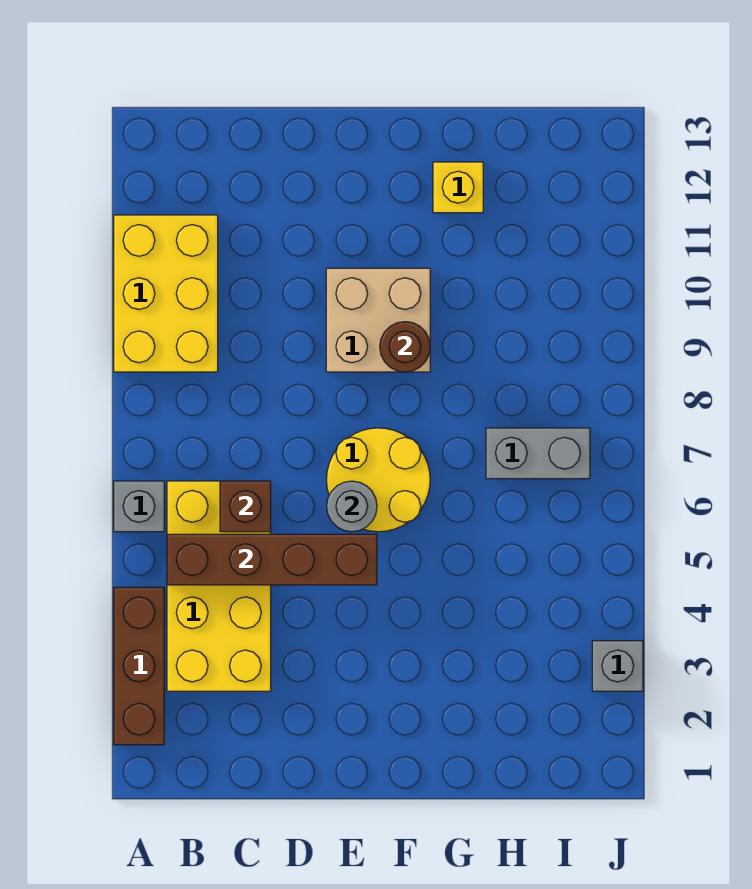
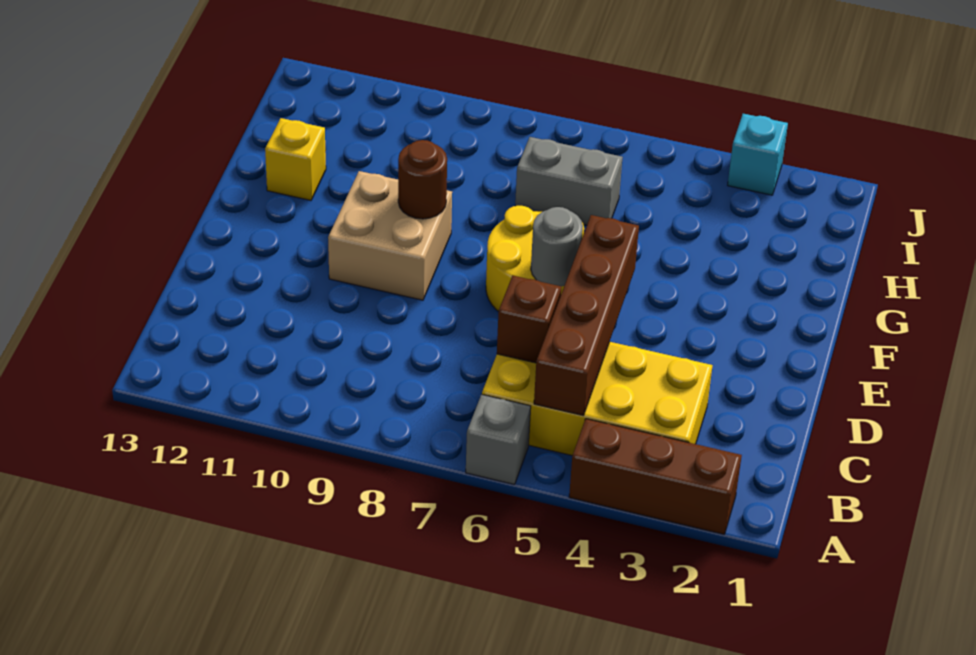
yellow 2x3 brick [114,215,218,372] -> none
grey 1x2 brick [486,428,590,479] -> grey 1x2 brick turned to [515,137,623,225]
grey 1x1 brick [592,641,643,691] -> cyan 1x1 brick [728,114,788,195]

